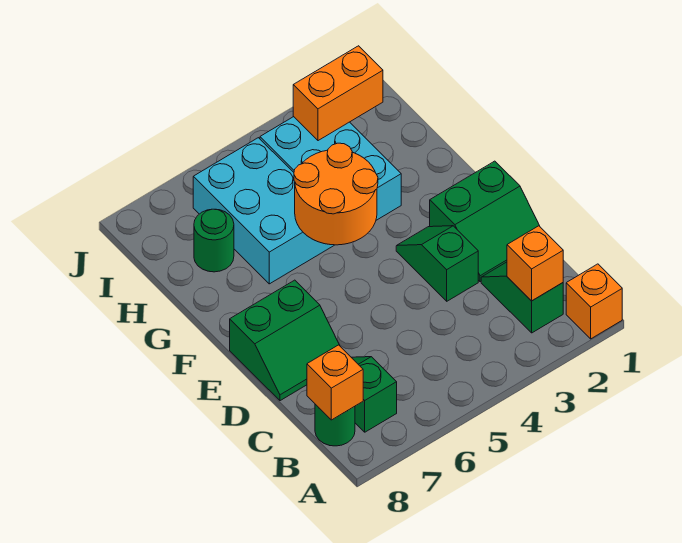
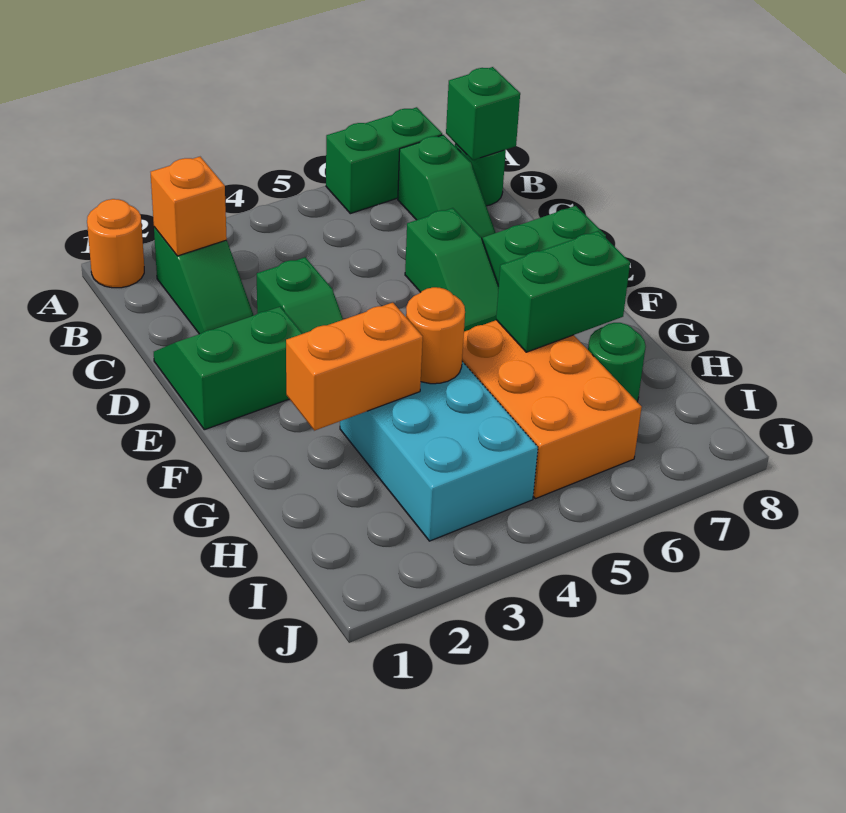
orange 1x1 brick [566,264,622,339] -> orange 1x1 round brick [87,199,144,288]
none -> green 1x2 brick [326,107,442,214]
orange 1x1 brick [307,345,363,420] -> green 1x1 brick [446,67,520,160]
none -> green 1x2 slope [405,208,499,332]
orange 2x2 round brick [294,143,378,245] -> orange 1x1 round brick [406,287,465,384]
cyan 2x3 brick [193,138,334,284] -> orange 2x3 brick [462,320,642,499]
none -> green 1x2 brick [496,231,630,352]
orange 1x2 brick [293,46,383,141] -> orange 1x2 brick moved to [286,303,423,431]

